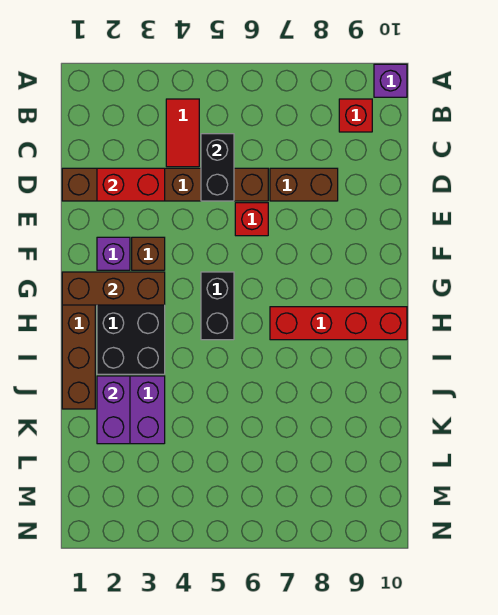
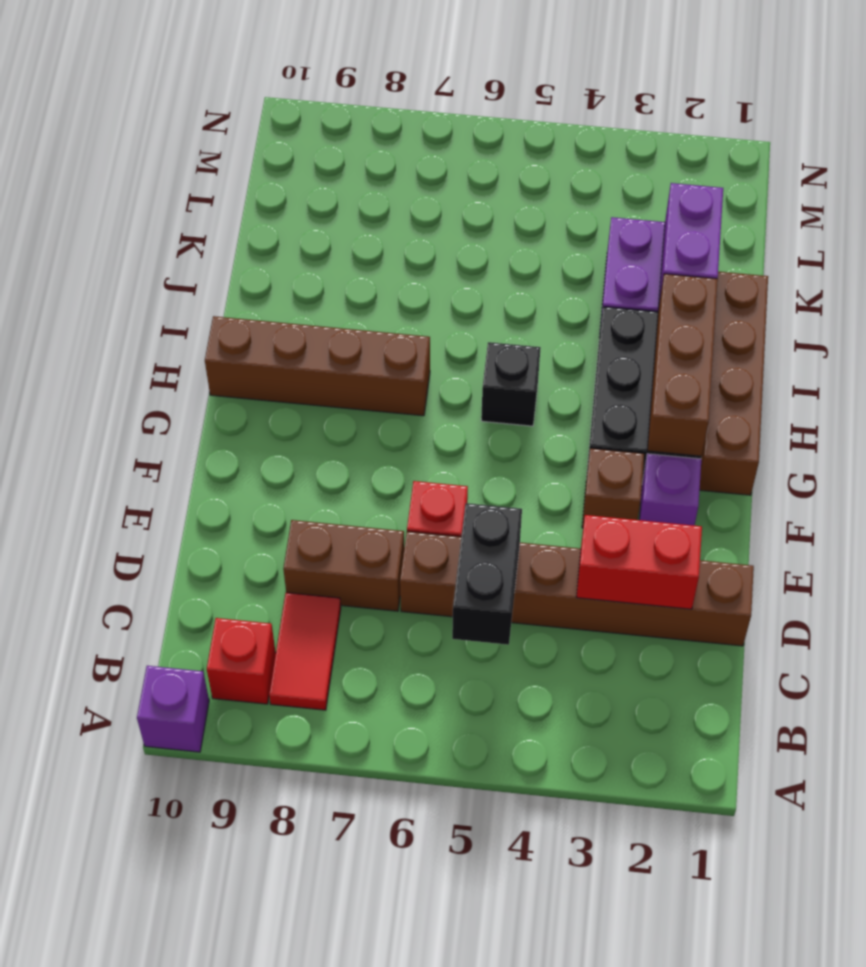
red 1x2 tile [166,99,199,167] -> red 1x2 tile moved to [269,593,341,710]
brown 1x3 brick [62,272,165,305] -> brown 1x3 brick turned to [647,274,718,456]
black 1x2 brick [201,272,234,340] -> black 1x1 brick [481,342,541,426]
red 1x4 brick [270,307,407,340] -> brown 1x4 brick [205,316,430,416]

